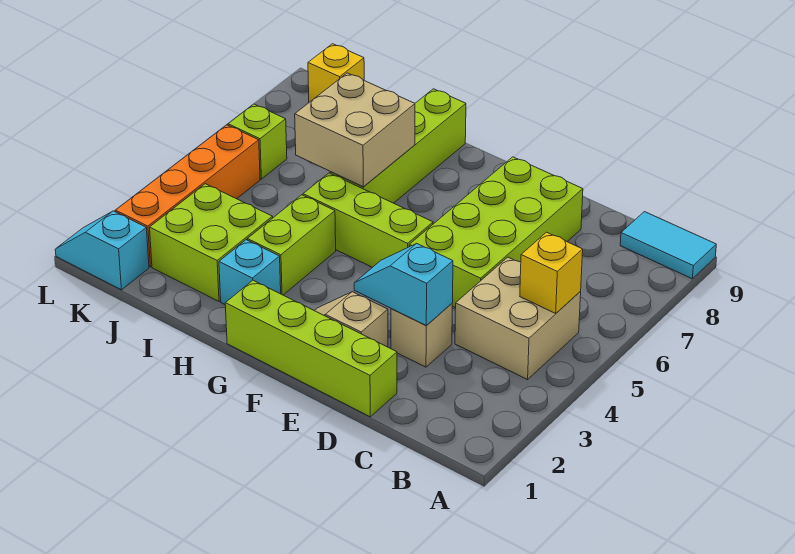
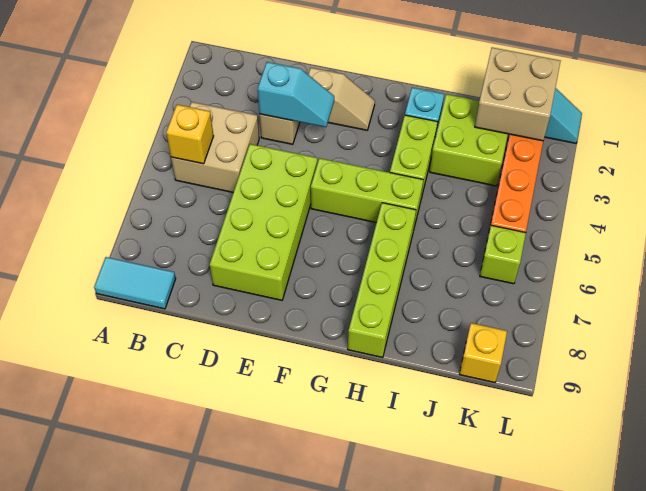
lime 1x4 brick [225,280,397,417] -> none
tan 2x2 brick [295,73,415,187] -> tan 2x2 brick moved to [475,47,561,141]

